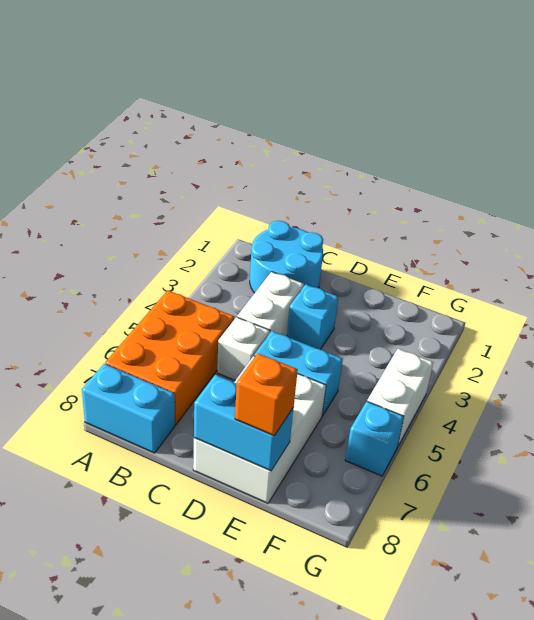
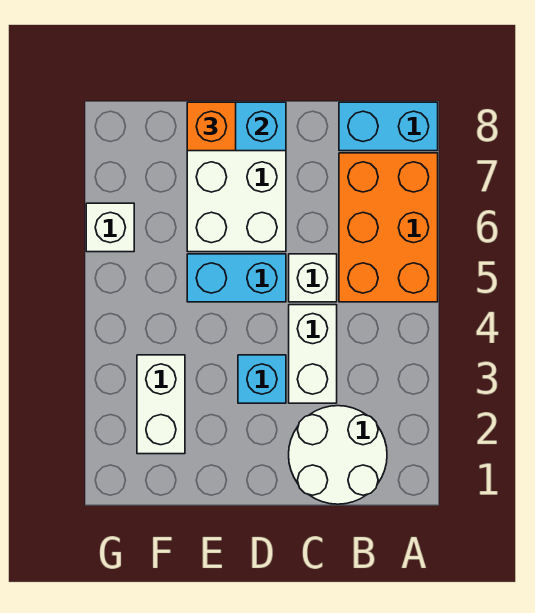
cyan 2x2 round brick [250,221,323,293] -> white 2x2 round brick [289,406,387,504]
white 1x2 brick [367,349,433,446] -> white 1x2 brick moved to [137,355,185,454]
cyan 1x1 brick [345,401,404,476] -> white 1x1 brick [86,203,134,252]

